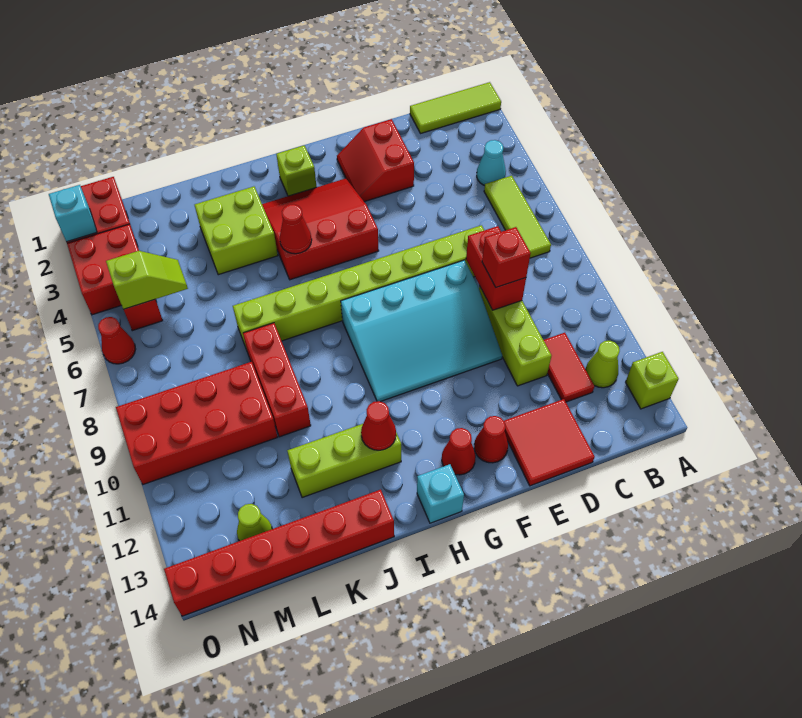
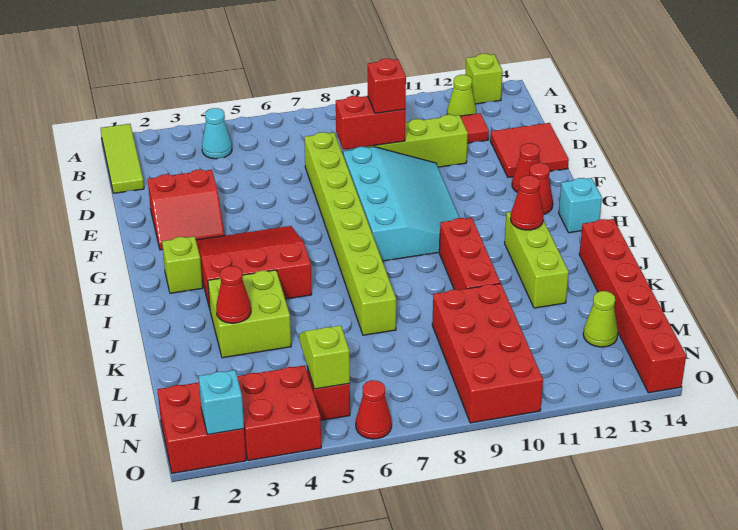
lime 1x3 tile [484,176,551,258] -> none
red 3x3 slope [262,178,379,280] -> red 3x3 slope turned to [196,226,312,309]
red 1x1 cone [280,204,312,254] -> red 1x1 cone moved to [216,266,251,323]
red 1x3 brick [243,323,311,437] -> red 1x3 brick turned to [439,218,500,290]

